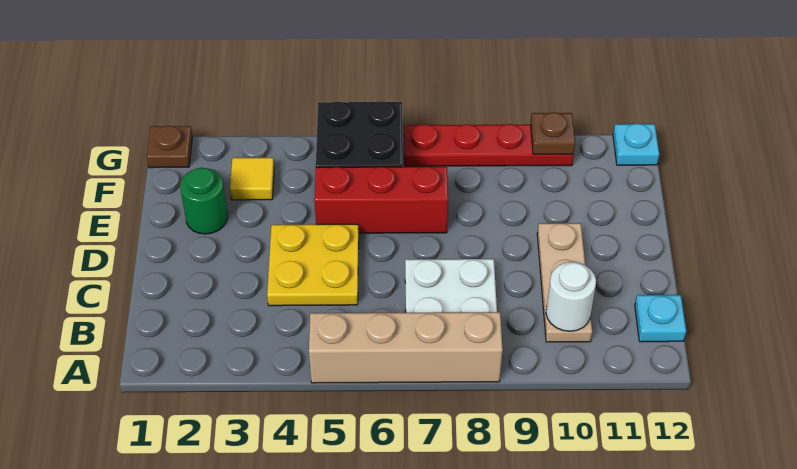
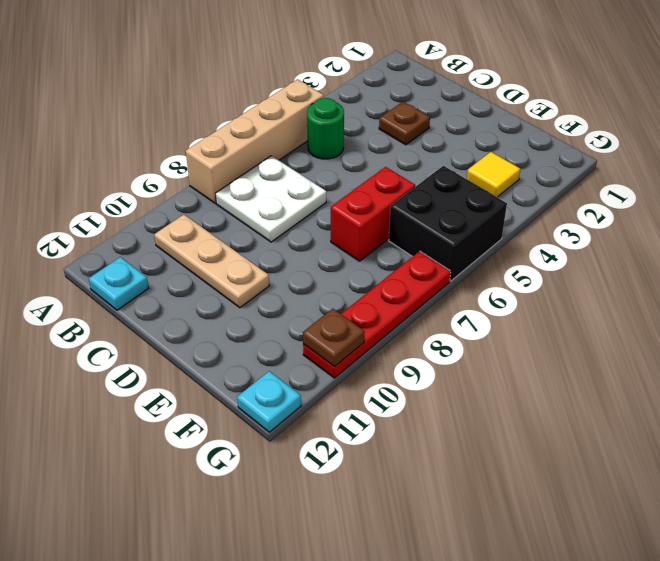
white 1x1 round brick [546,262,596,331] -> none
yellow 2x2 plate [267,224,359,306] -> none
green 1x1 round brick [180,168,228,234] -> green 1x1 round brick moved to [307,98,344,159]
red 1x3 brick [314,167,448,233] -> red 1x2 brick [331,167,415,261]
brown 1x1 plate [147,126,192,168] -> brown 1x1 plate moved to [379,102,430,145]

